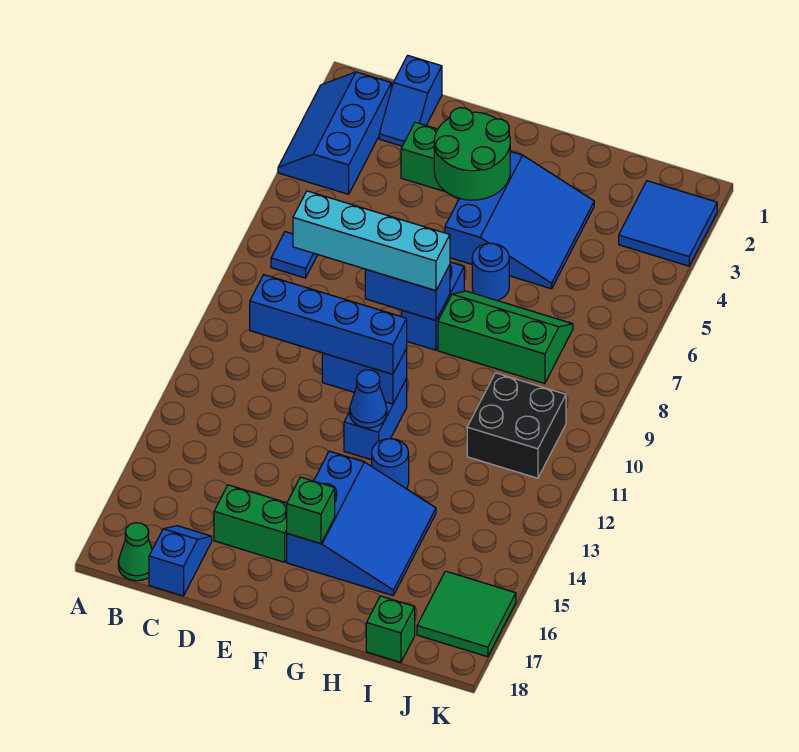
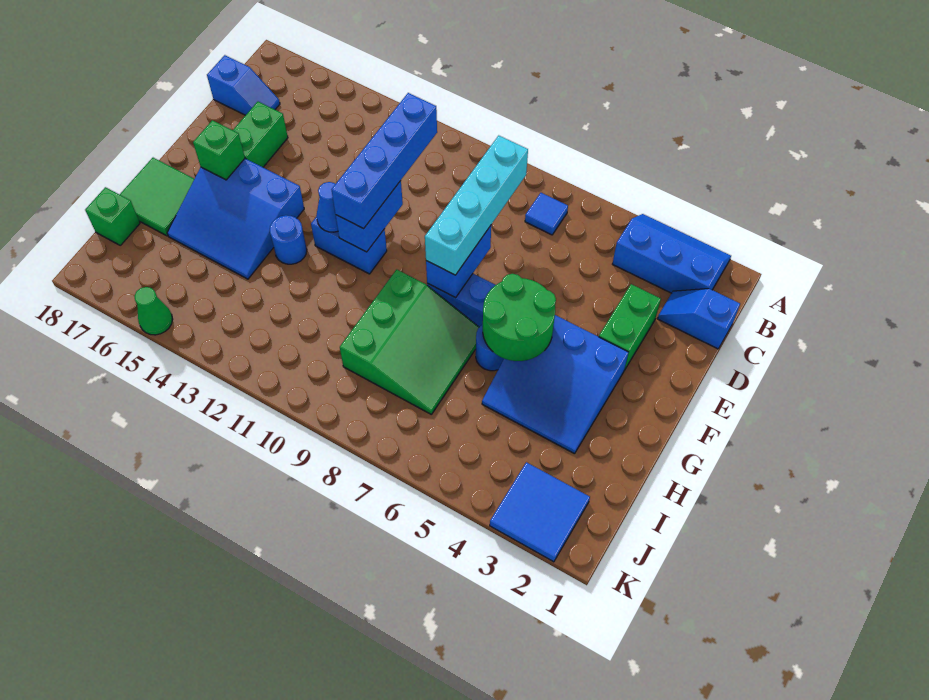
green 1x1 cone [118,523,152,581] -> green 1x1 cone moved to [134,287,173,335]
green 2x2 round brick [434,108,510,200] -> green 2x2 round brick moved to [483,274,556,361]
green 2x3 slope [438,291,573,384] -> green 3x3 slope [340,269,479,414]
black 2x2 brick [467,373,566,478] -> none
green 2x2 tile [417,571,516,657] -> green 2x2 tile moved to [120,158,194,236]

